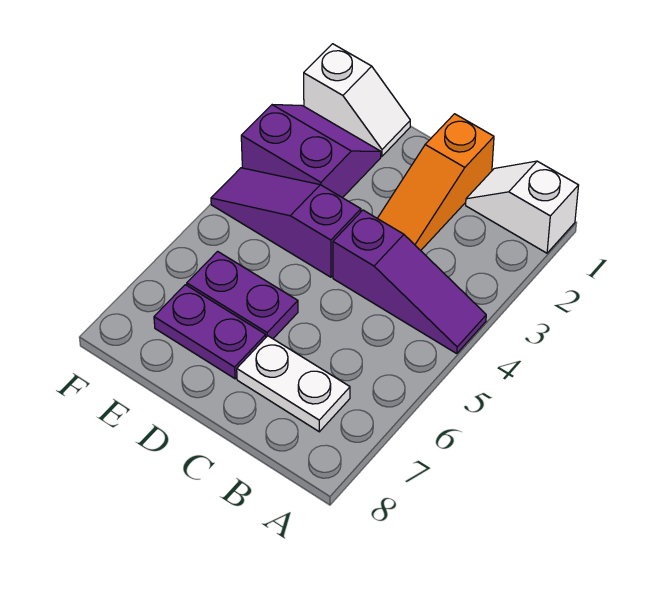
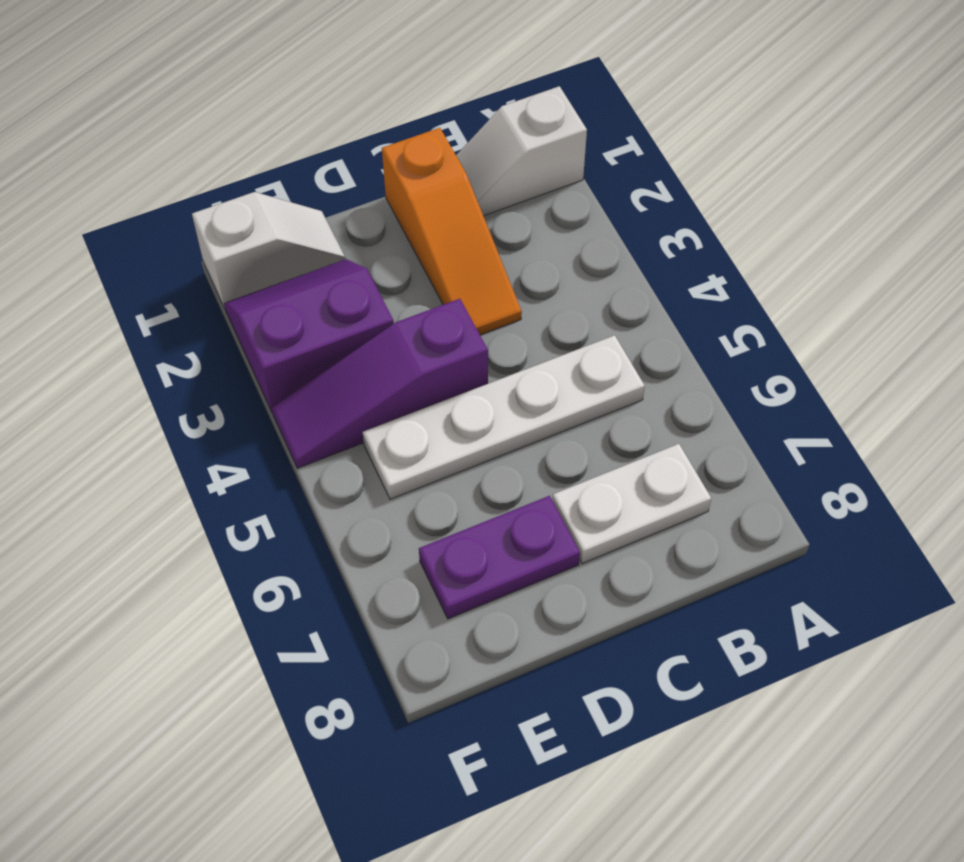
purple 1x3 slope [333,210,486,354] -> none
none -> white 1x4 plate [363,335,645,499]
purple 1x2 plate [187,251,298,339] -> none

